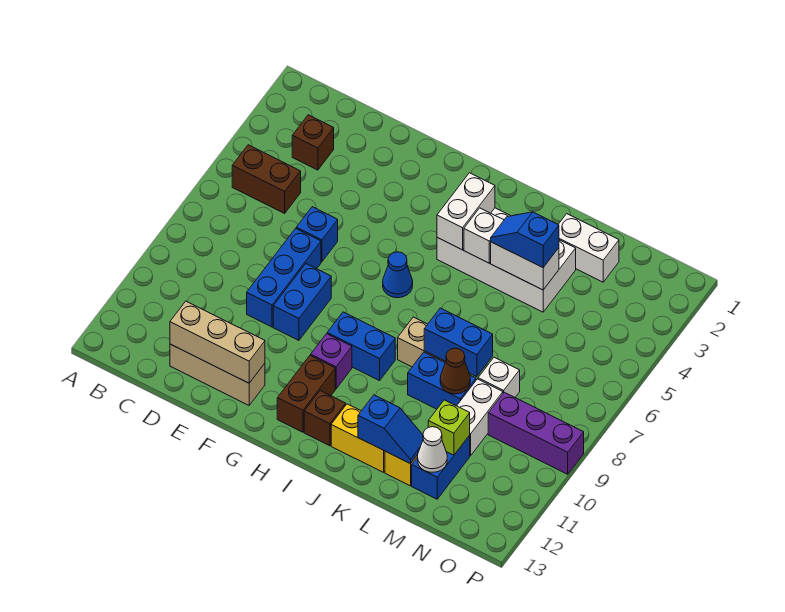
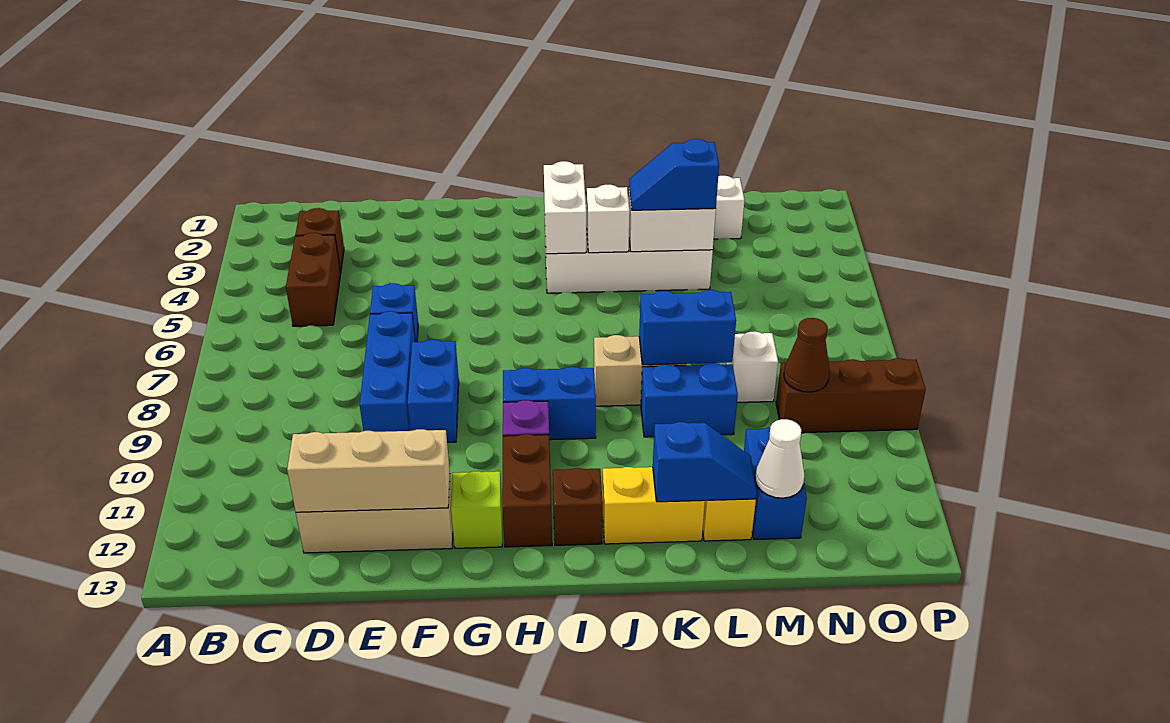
brown 1x2 brick [232,145,301,213] -> brown 1x2 brick turned to [286,233,341,326]
blue 1x1 cone [383,252,413,298] -> none
brown 1x1 cone [440,348,470,394] -> brown 1x1 cone moved to [784,318,829,392]
white 1x2 brick [457,379,503,456] -> none
lime 1x1 brick [428,400,470,455] -> lime 1x1 brick moved to [451,471,502,548]
purple 1x3 brick [488,392,584,474] -> brown 1x3 brick [776,358,926,433]

